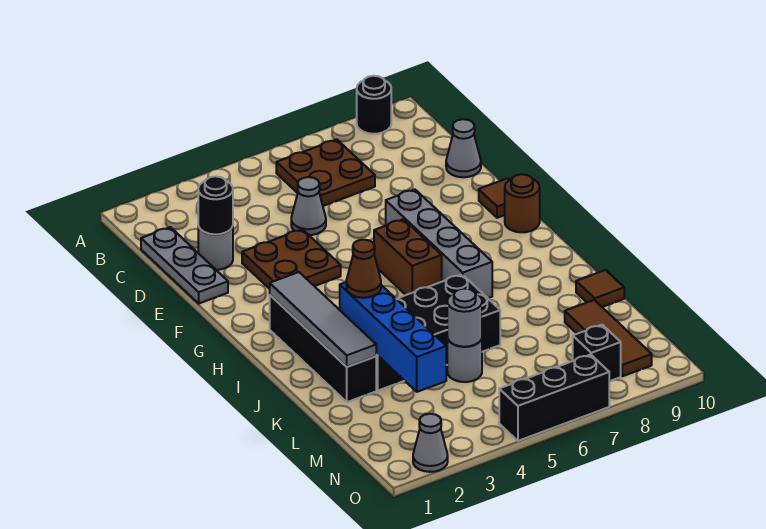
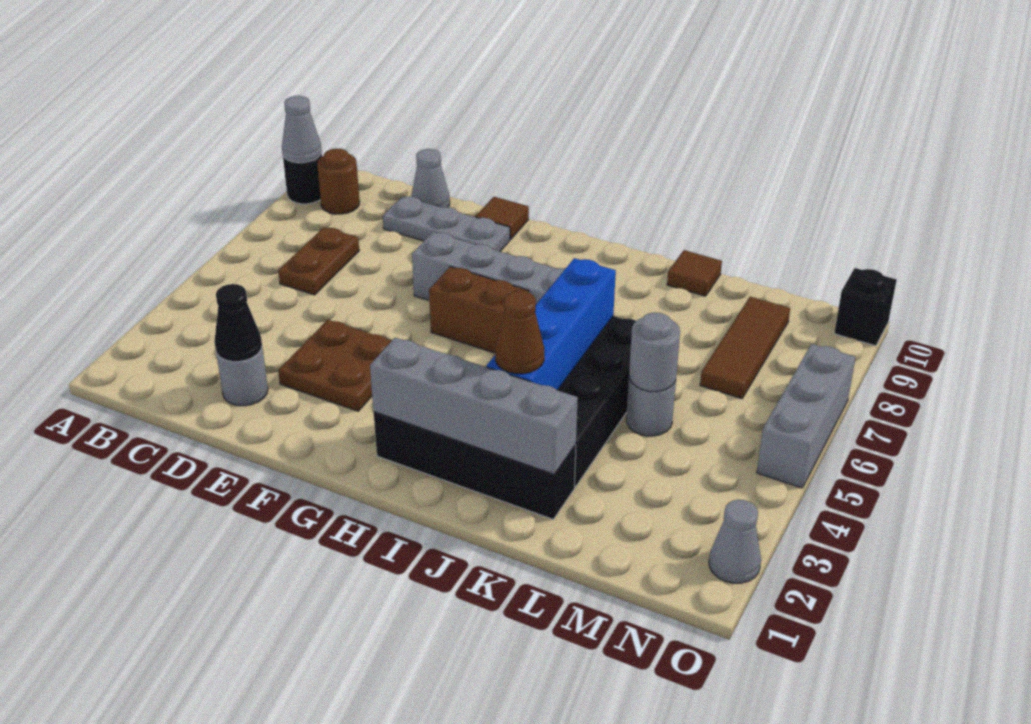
brown 2x2 plate [276,140,375,206] -> brown 1x2 plate [278,227,359,295]
grey 1x3 plate [141,227,228,303] -> grey 1x3 plate moved to [383,196,510,252]
black 1x1 round brick [198,176,233,234] -> black 1x1 cone [214,284,262,362]
grey 1x1 cone [291,177,326,235] -> grey 1x1 cone moved to [282,96,322,163]
brown 1x1 round brick [505,174,540,232] -> brown 1x1 round brick moved to [317,149,360,214]
grey 1x4 tile [270,272,376,367] -> grey 1x4 brick [370,338,578,474]
blue 1x4 brick [340,282,446,392] -> blue 1x4 brick turned to [486,258,616,390]
brown 1x3 tile [565,300,652,376] -> brown 1x3 tile turned to [700,297,790,399]
black 1x1 brick [573,325,621,381] -> black 1x1 brick moved to [834,268,897,346]
black 1x3 brick [499,355,609,441] -> grey 1x3 brick [757,344,856,488]

